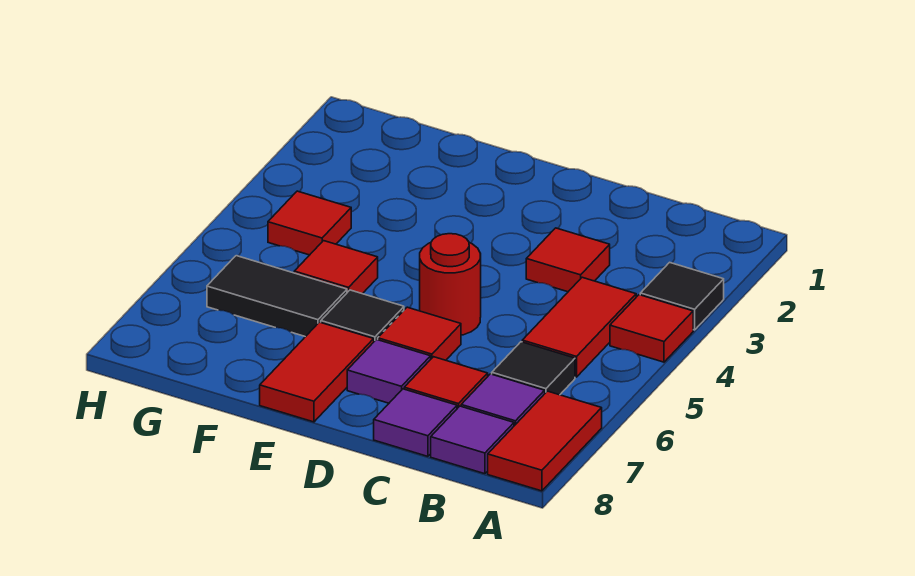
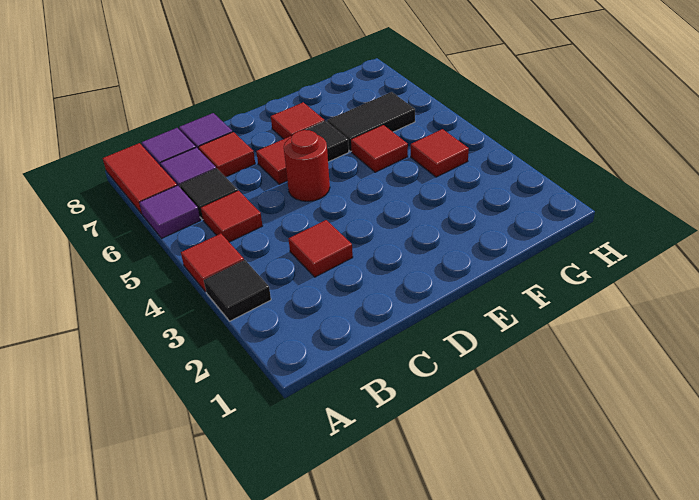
red 1x2 tile [522,277,636,377] -> red 1x1 tile [201,191,262,242]
purple 1x1 tile [347,340,431,403] -> purple 1x1 tile moved to [139,186,200,238]
red 1x2 tile [260,322,374,422] -> red 1x1 tile [271,102,325,139]

